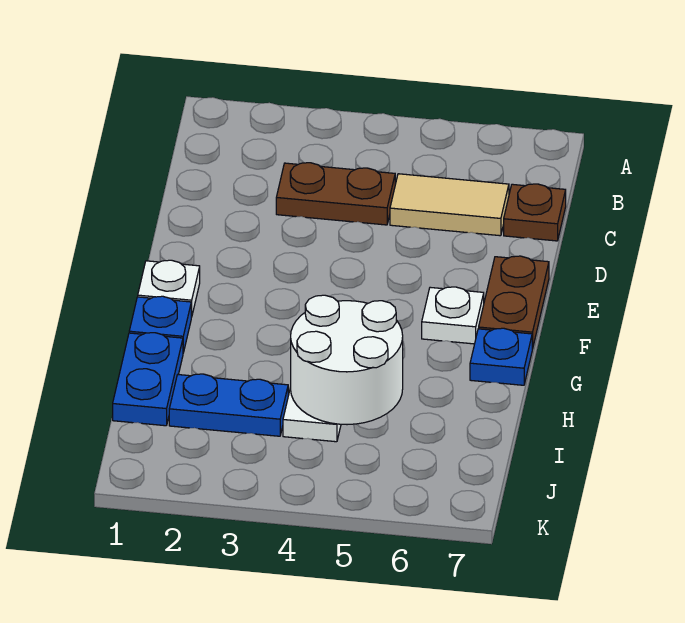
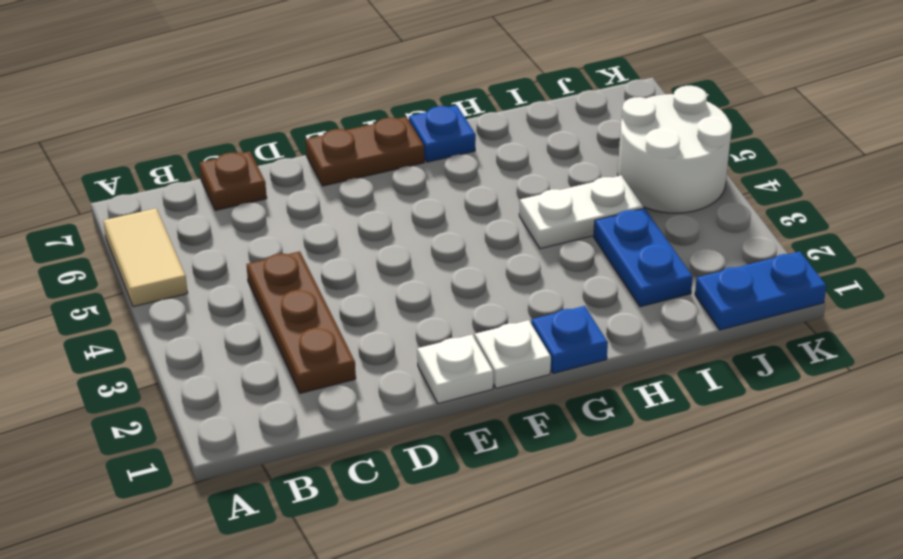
brown 1x2 plate [276,163,395,225] -> brown 1x3 plate [247,251,356,393]
tan 1x2 tile [390,174,509,236] -> tan 1x2 tile moved to [103,208,188,307]
white 1x1 plate [422,287,484,344] -> white 1x1 plate moved to [417,334,493,404]
blue 1x2 plate [113,333,183,426] -> blue 1x2 plate moved to [695,252,826,330]
white 2x2 round brick [291,295,403,425] -> white 2x2 round brick moved to [618,86,732,213]

